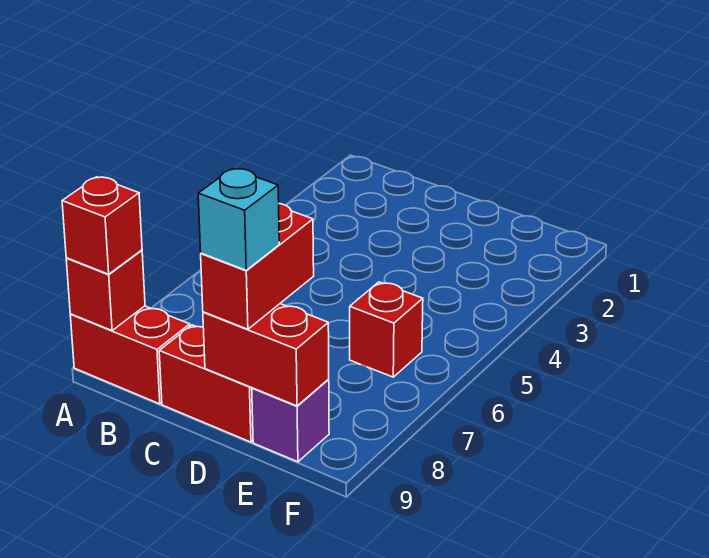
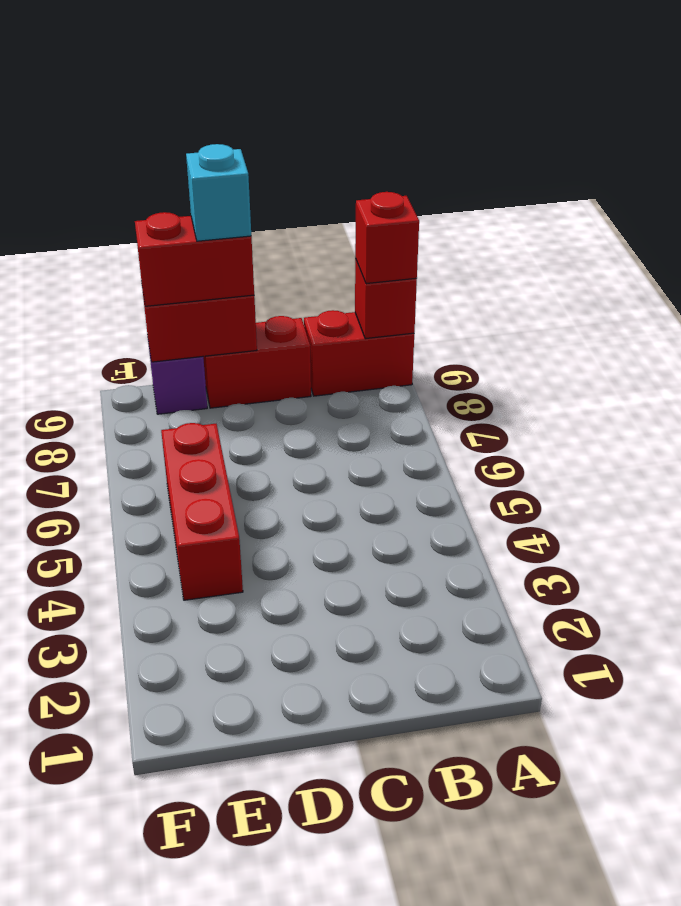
red 1x2 brick [201,204,314,329] -> red 1x2 brick turned to [135,212,254,306]
red 1x1 brick [350,282,423,377] -> red 1x3 brick [161,423,243,600]

